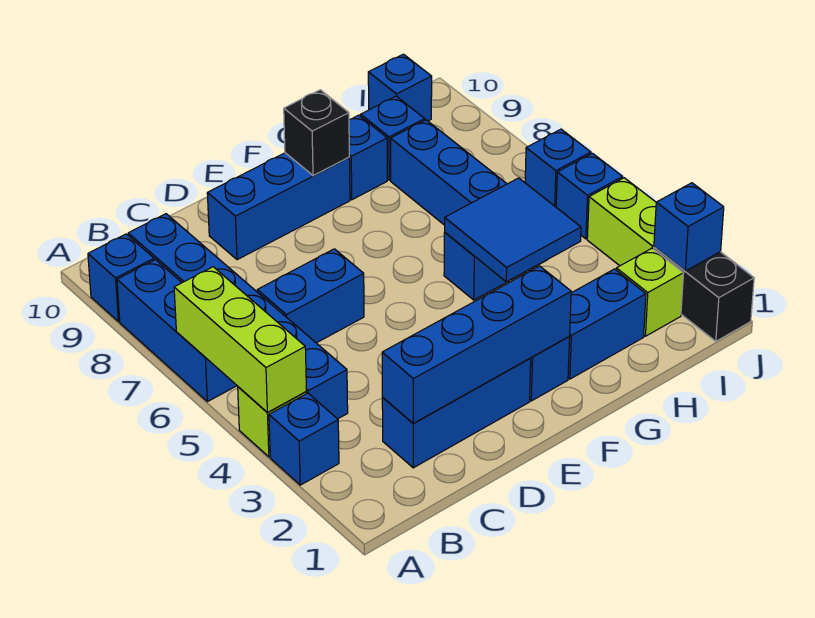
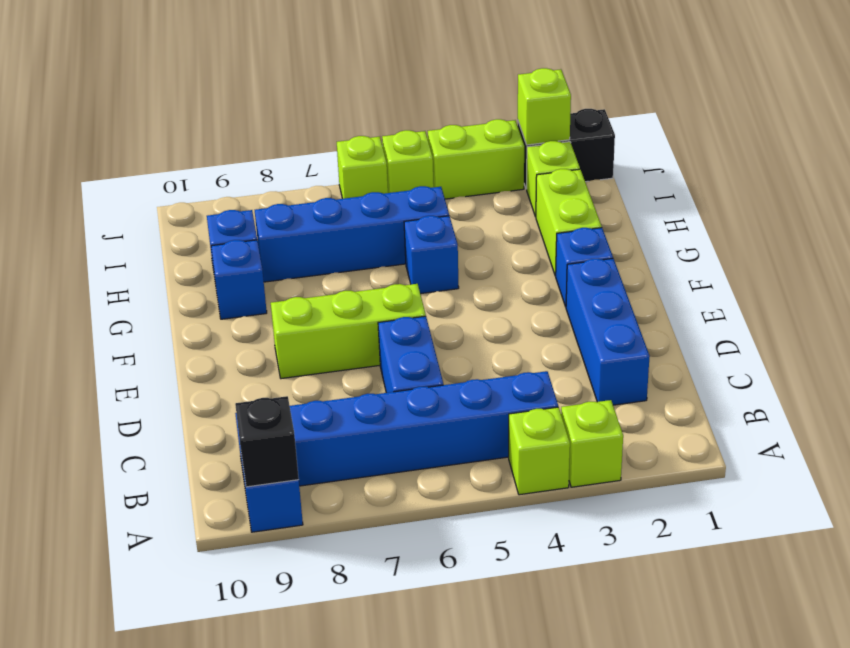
blue 1x1 brick [269,393,339,485] -> lime 1x1 brick [561,400,623,487]
lime 1x3 brick [174,267,306,412] -> lime 1x3 brick moved to [271,284,426,379]
blue 1x3 brick [117,260,237,402] -> none
blue 1x4 brick [382,266,571,423] -> none
blue 1x3 brick [207,153,350,260] -> none
black 1x1 brick [284,90,349,176] -> black 1x1 brick moved to [235,396,299,487]
blue 1x2 brick [568,269,646,379] -> lime 1x2 brick [536,169,602,276]
blue 2x2 tile [445,178,581,282] -> none
blue 1x1 brick [368,54,432,121] -> none
blue 1x1 brick [654,183,724,271] -> lime 1x1 brick [518,68,571,145]
blue 1x1 brick [556,153,623,239] -> lime 1x1 brick [382,130,434,193]
blue 1x1 brick [525,129,591,207] -> lime 1x1 brick [337,136,388,199]

